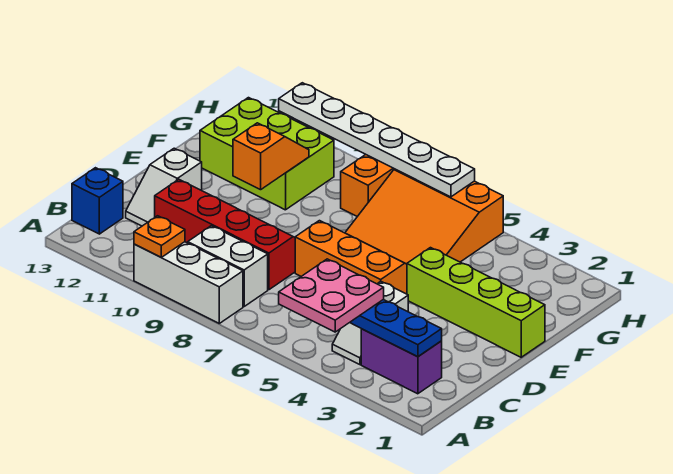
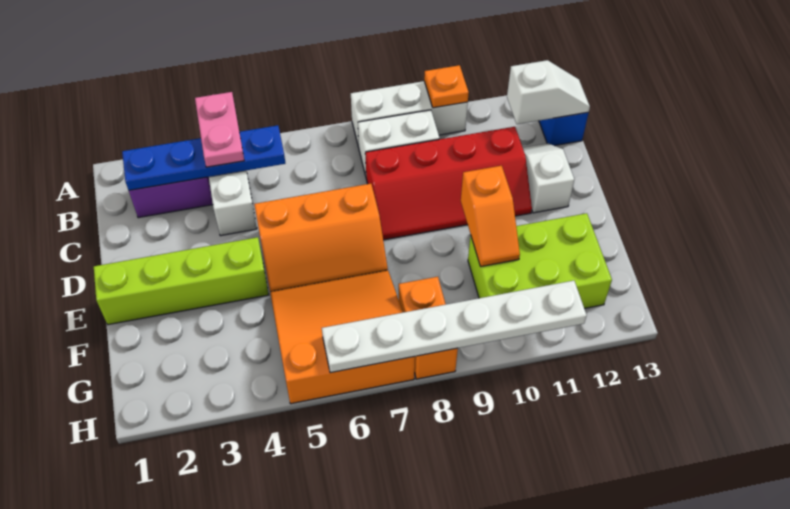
pink 2x2 plate [279,259,384,332] -> pink 1x2 plate [195,92,244,167]
none -> white 1x2 slope [507,60,590,124]

